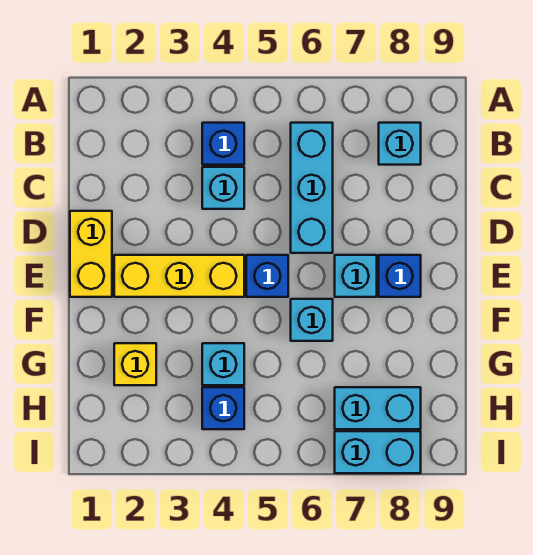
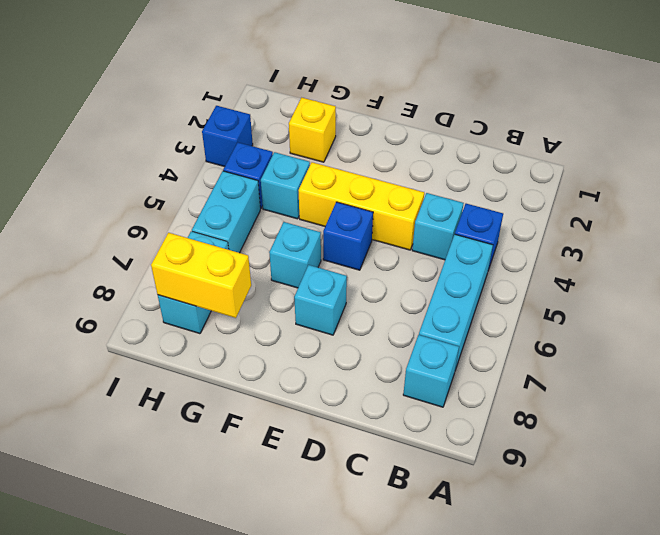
cyan 1x3 brick [291,123,333,253] -> cyan 1x3 brick turned to [419,234,493,370]
yellow 1x2 brick [70,211,112,297] -> yellow 1x2 brick moved to [151,233,251,318]
yellow 1x3 brick [114,255,244,297] -> yellow 1x3 brick turned to [299,162,424,250]
blue 1x1 brick [379,255,421,297] -> blue 1x1 brick moved to [202,106,253,167]
cyan 1x2 brick [335,431,421,473] -> cyan 1x2 brick moved to [192,171,260,253]

